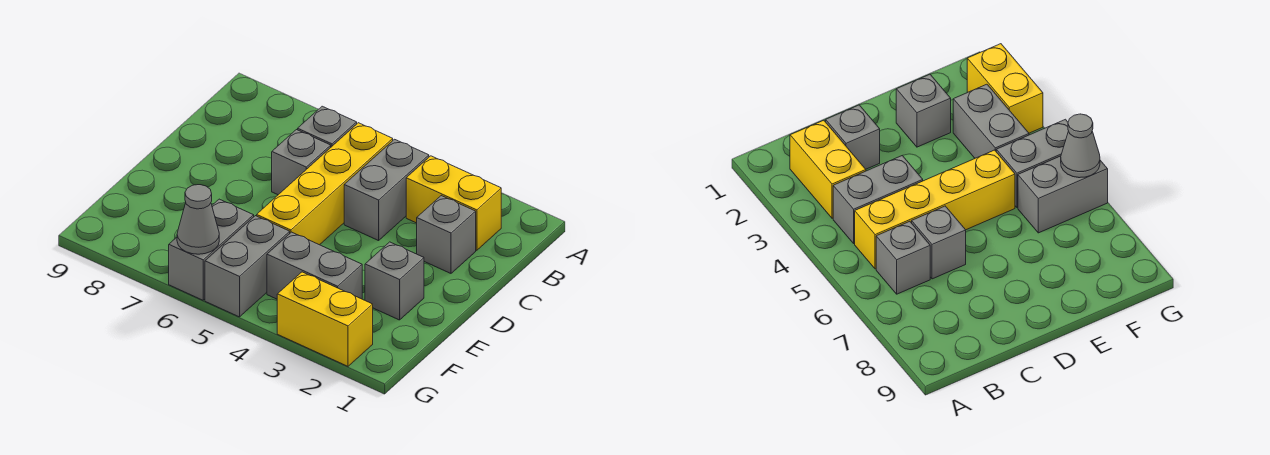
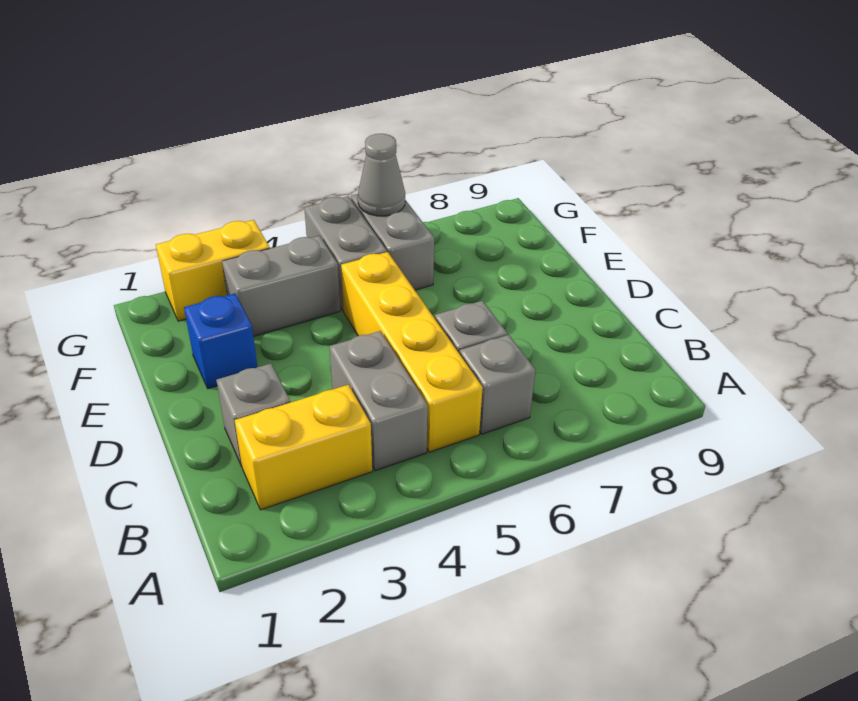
grey 1x1 brick [365,242,424,320] -> blue 1x1 brick [184,293,257,389]

